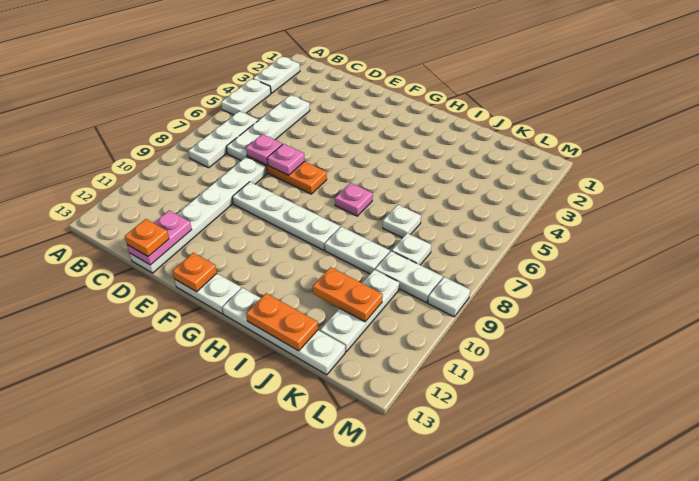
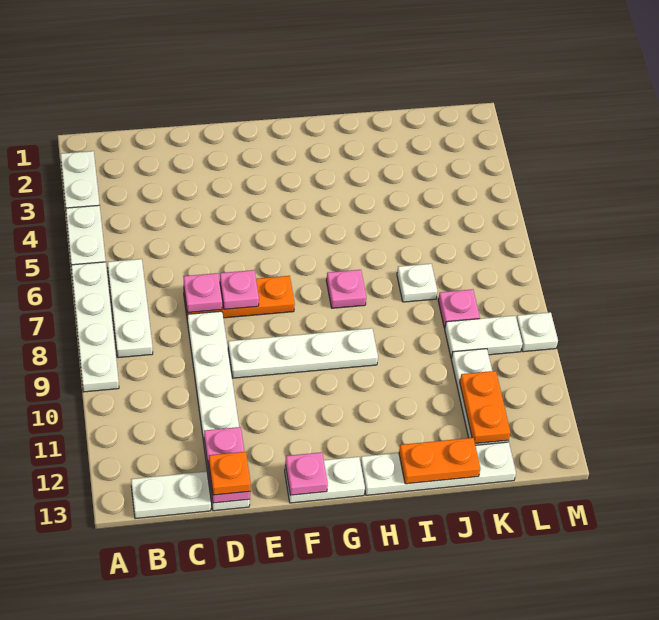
white 1x4 plate [226,95,310,160] -> white 1x4 plate moved to [71,262,119,392]
orange 1x1 plate [173,253,217,292] -> pink 1x1 plate [285,452,328,495]
white 1x2 plate [325,227,390,274] -> white 1x2 plate moved to [131,472,211,519]
orange 1x2 plate [313,267,383,322] -> orange 1x2 plate turned to [460,371,510,444]
white 1x1 plate [392,233,432,265] -> pink 1x1 plate [438,289,480,328]

